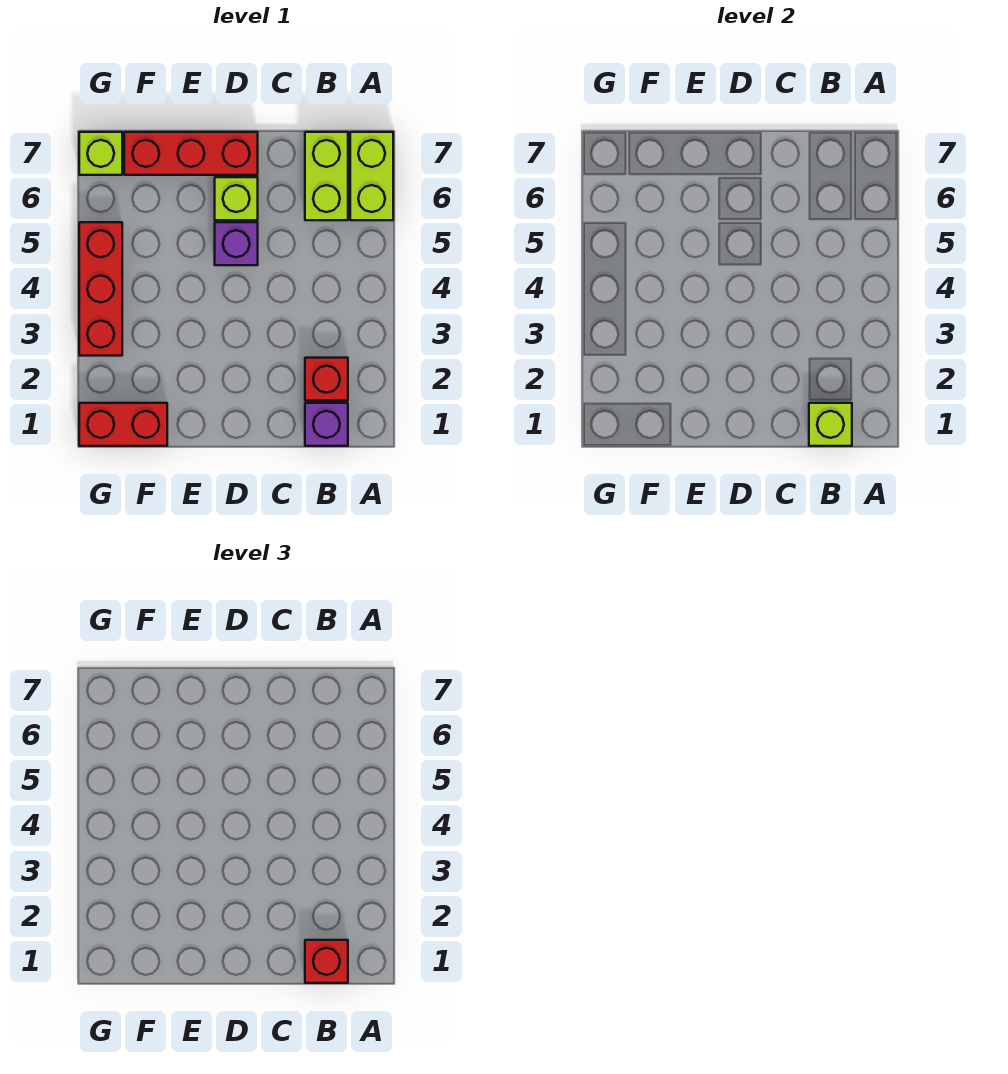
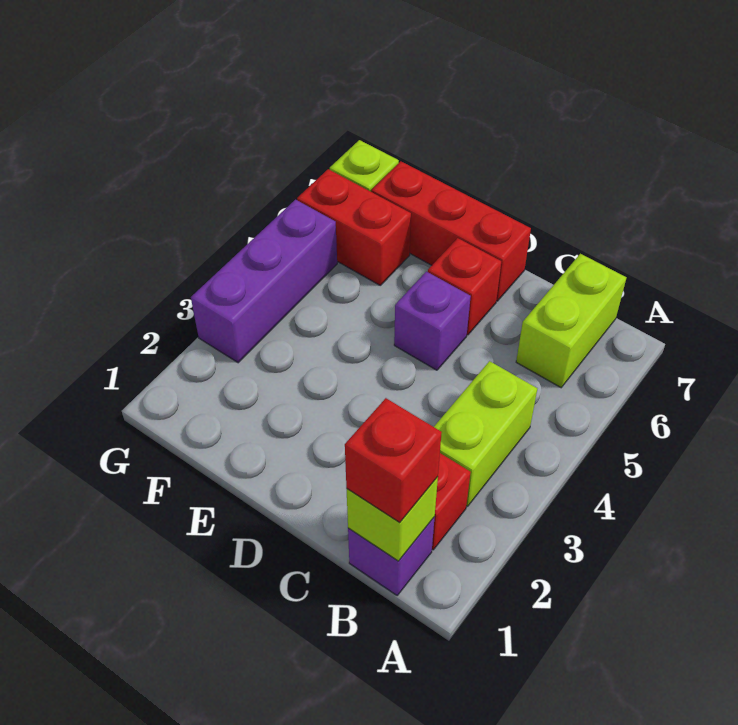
lime 1x2 brick [350,132,393,220] -> lime 1x2 brick moved to [434,361,537,506]
lime 1x1 brick [215,177,258,220] -> red 1x1 brick [428,238,501,335]
red 1x2 brick [79,403,167,446] -> red 1x2 brick moved to [297,169,411,286]
red 1x3 brick [79,222,122,356] -> purple 1x3 brick [191,200,337,363]

